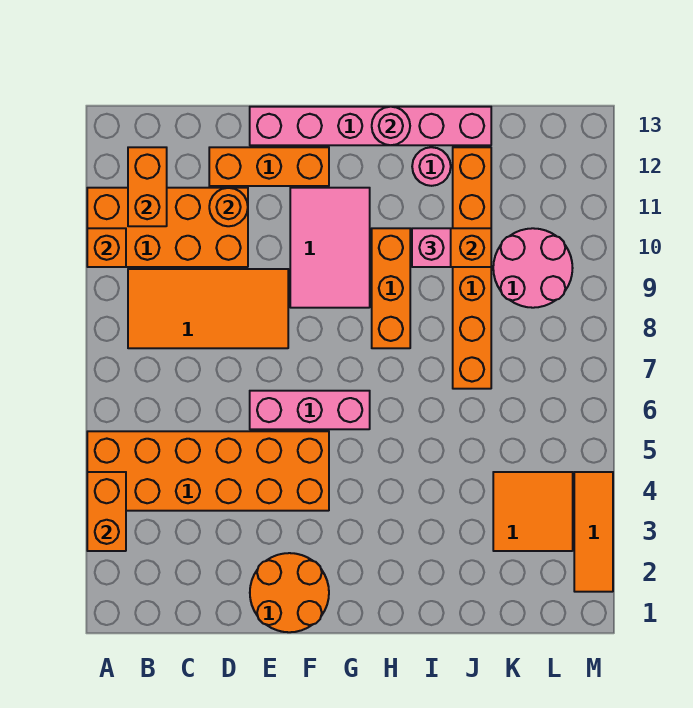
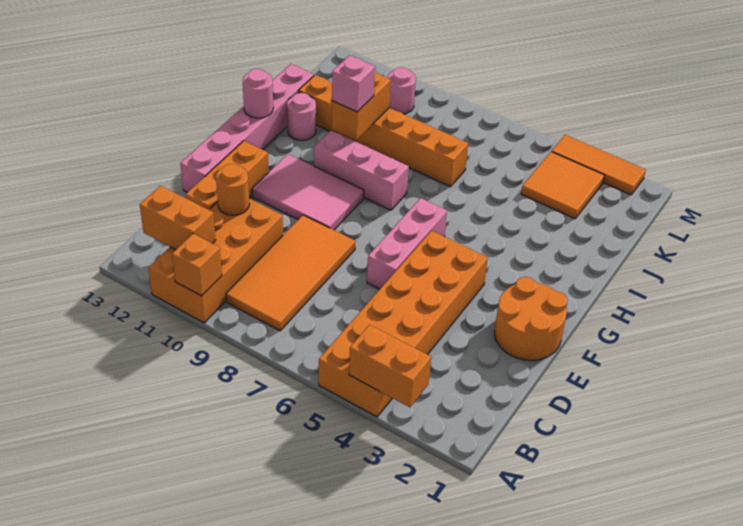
orange 1x3 brick [372,228,410,348] -> pink 1x3 brick [314,131,409,210]
pink 2x2 round brick [493,228,573,308] -> pink 1x1 round brick [388,67,416,114]

